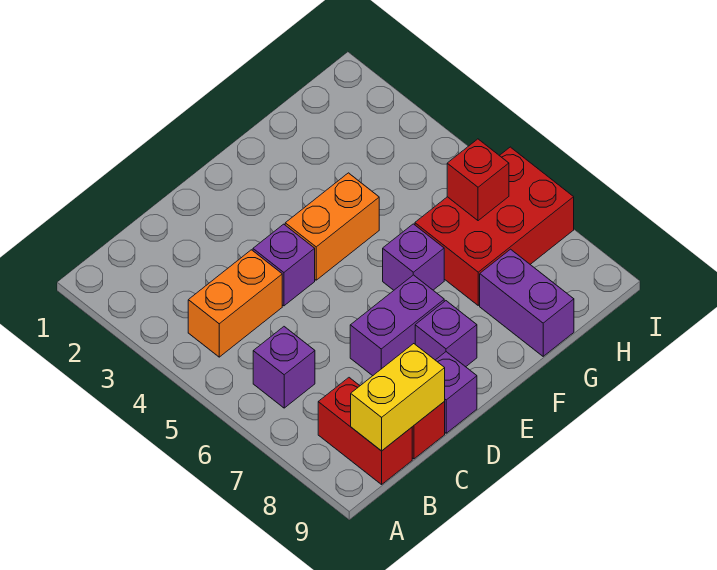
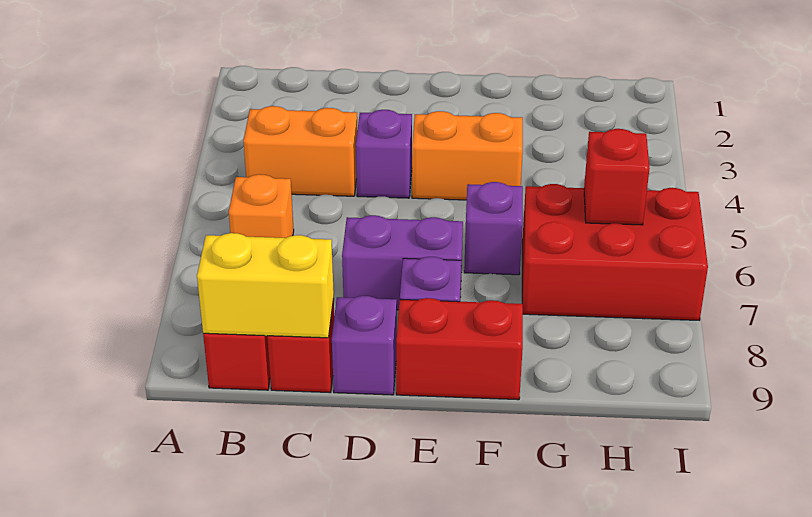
purple 1x1 brick [253,327,315,408] -> orange 1x1 brick [229,174,294,238]
none -> red 1x2 brick [396,298,523,400]
purple 1x2 brick [480,249,574,356] -> none

